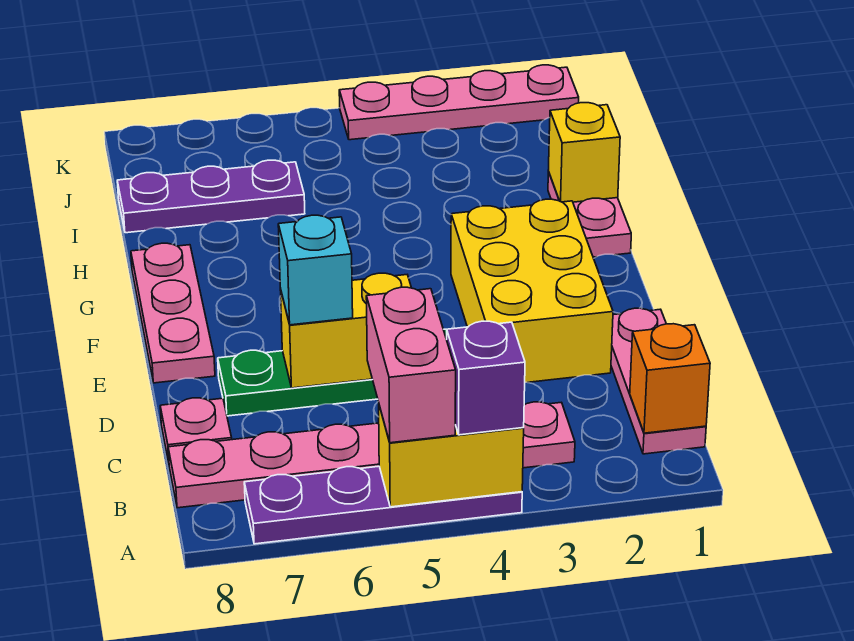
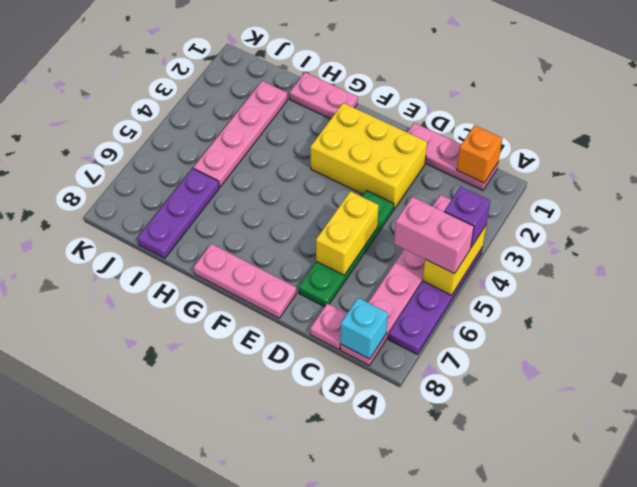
cyan 1x1 brick [278,215,353,325] -> cyan 1x1 brick moved to [340,298,388,359]
yellow 1x1 brick [548,103,620,202] -> none
pink 1x4 plate [339,65,579,140] -> pink 1x4 plate moved to [193,81,288,187]

